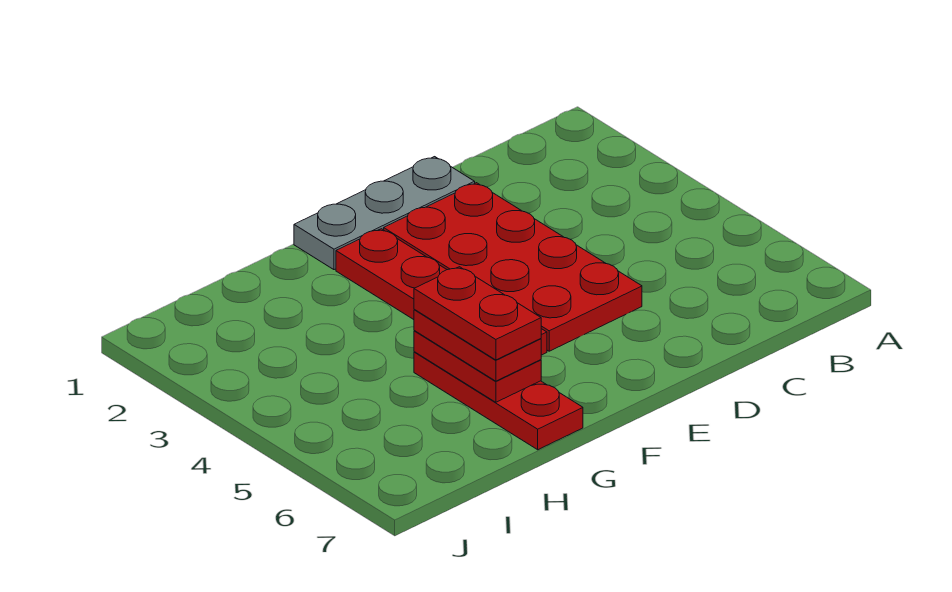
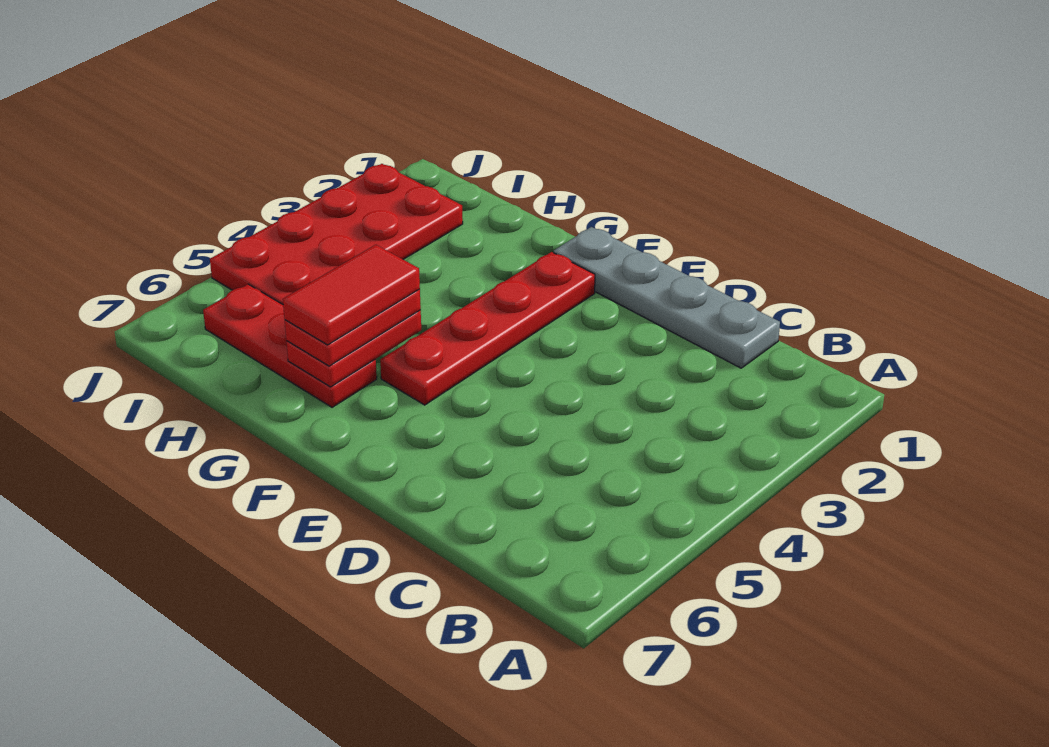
grey 1x3 plate [294,157,475,270] -> grey 1x4 plate [554,227,780,368]
red 2x4 plate [384,183,642,351] -> red 2x4 plate moved to [210,164,463,304]
red 1x3 plate [414,352,583,450] -> red 1x3 plate turned to [203,284,377,407]
red 1x2 plate [414,267,541,360] -> red 1x2 tile [283,245,420,345]

